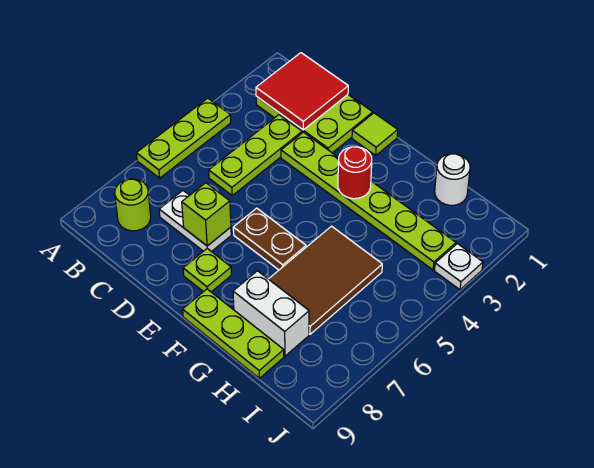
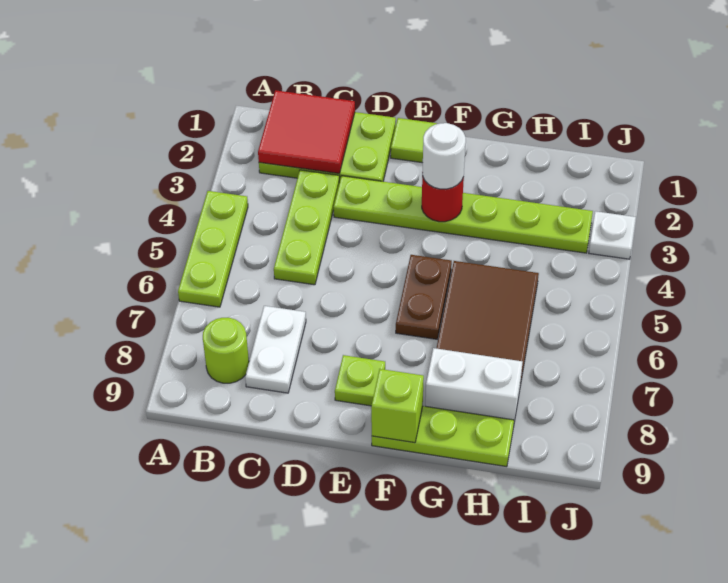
white 1x2 plate [159,191,231,252] -> white 1x2 plate turned to [245,306,306,393]
lime 1x1 brick [182,183,231,246] -> lime 1x1 brick moved to [371,369,424,443]
brown 1x2 plate [233,208,306,270] -> brown 1x2 plate turned to [396,255,452,339]
white 1x1 round brick [435,154,470,205] -> white 1x1 round brick moved to [422,123,466,189]

